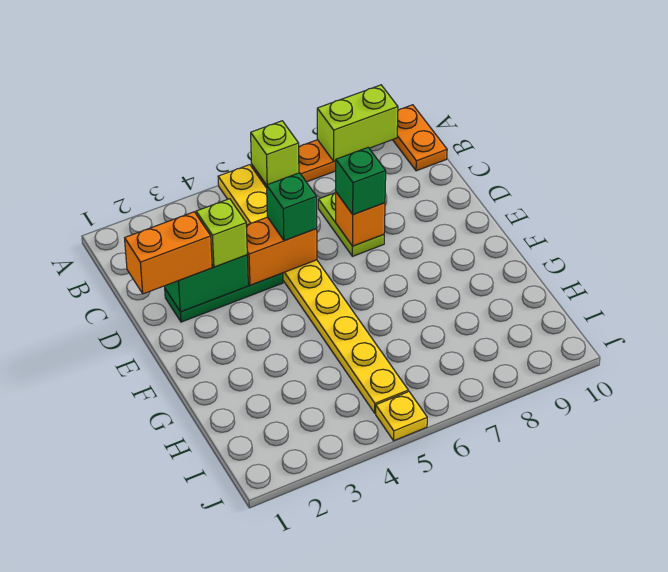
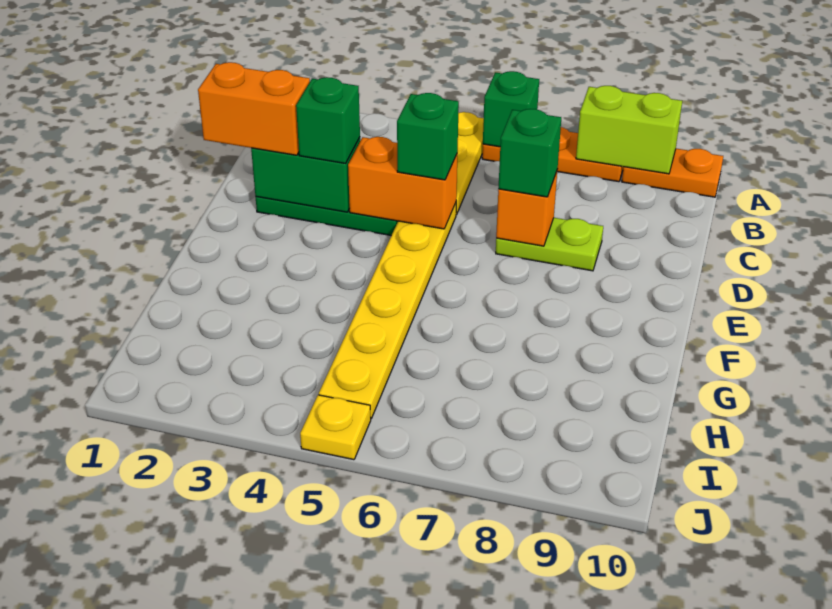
lime 1x1 brick [251,121,299,185] -> green 1x1 brick [483,71,539,147]
orange 1x2 plate [393,105,447,171] -> orange 1x2 plate turned to [622,149,723,197]
lime 1x2 plate [318,193,384,256] -> lime 1x2 plate turned to [496,218,603,271]
lime 1x1 brick [196,199,247,267] -> green 1x1 brick [296,77,360,163]

